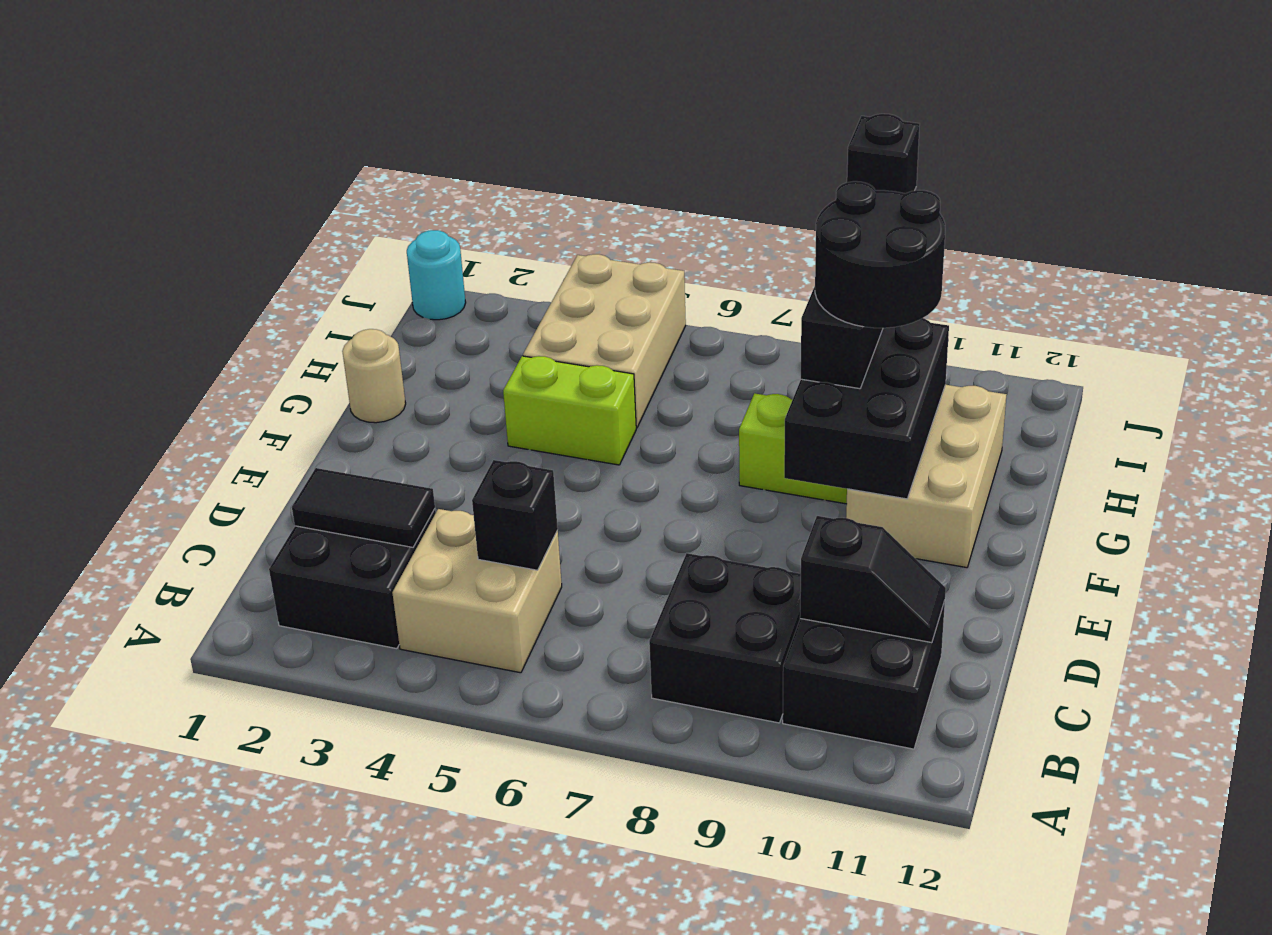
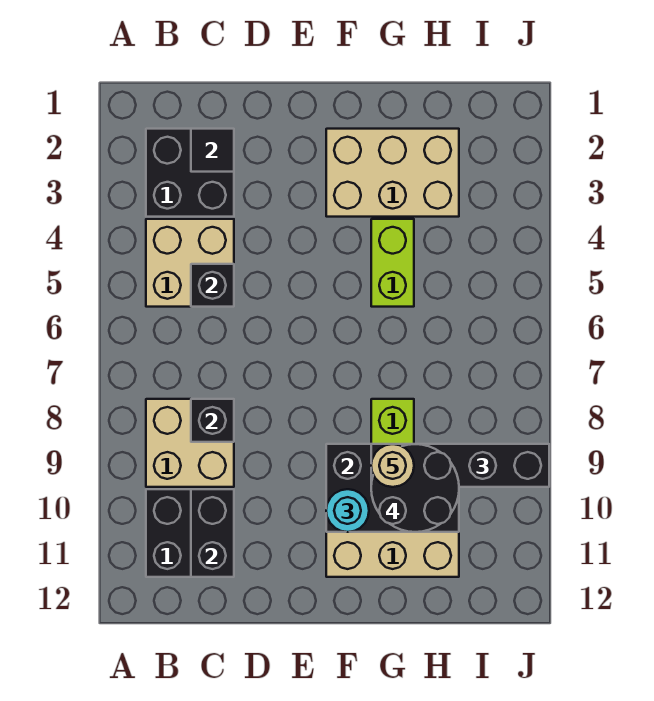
black 2x2 brick [649,553,801,723] -> tan 2x2 brick [146,399,234,487]
black 1x2 tile [292,468,435,547] -> black 1x1 tile [191,129,234,172]
black 1x2 slope [800,516,946,643] -> black 1x2 brick [191,489,234,577]
tan 1x1 round brick [342,329,406,423] -> tan 1x1 round brick moved to [371,444,414,487]
tan 2x3 brick [523,254,686,428] -> tan 2x3 brick moved to [326,129,459,217]
cyan 1x1 round brick [407,230,466,320] -> cyan 1x1 round brick moved to [326,489,369,532]
black 1x1 brick [847,114,920,194] -> black 1x1 brick moved to [191,399,234,442]

